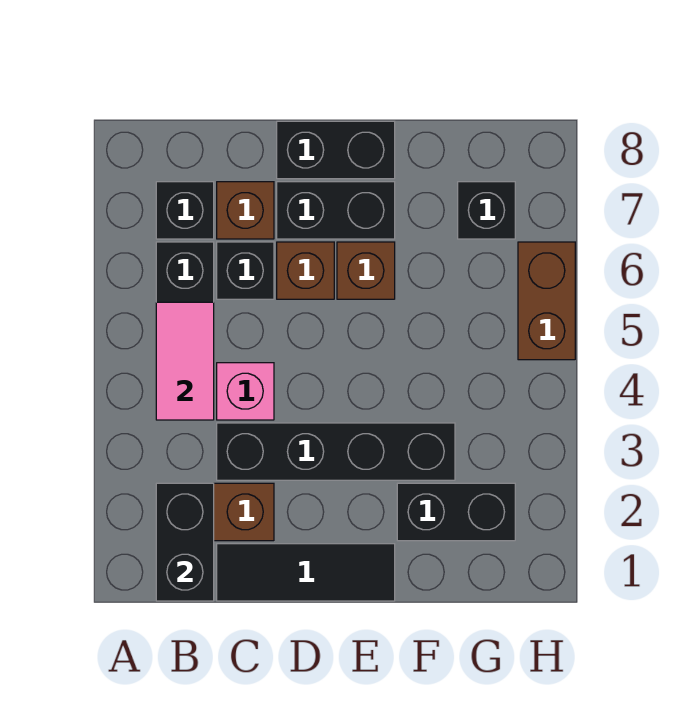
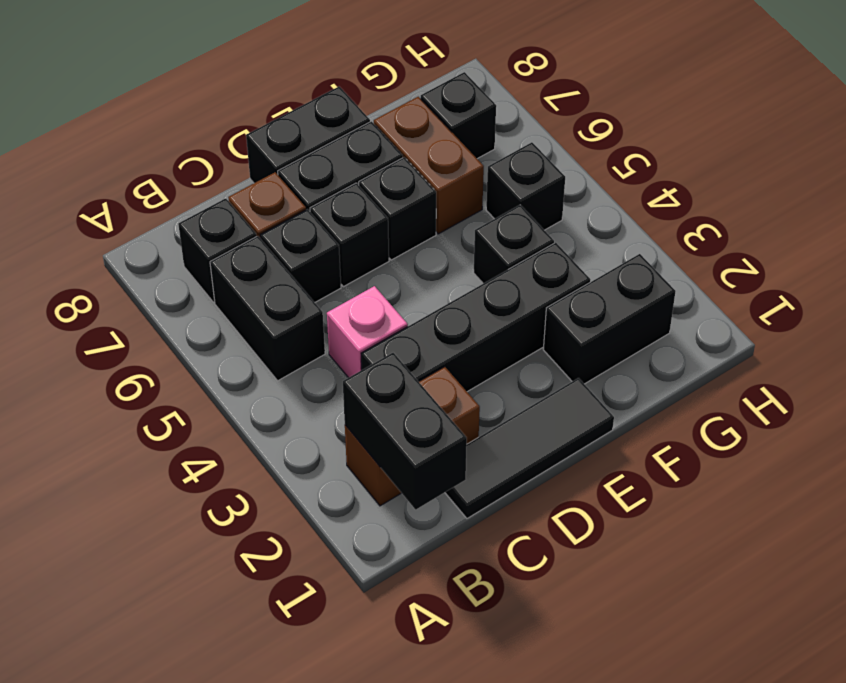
pink 1x2 tile [156,302,214,420] -> none
brown 1x1 brick [277,242,334,299] -> black 1x1 brick [310,183,389,287]
brown 1x1 brick [337,242,395,299] -> black 1x1 brick [359,157,436,260]
none -> black 1x1 brick [474,205,554,284]
none -> black 1x1 brick [486,142,565,230]
brown 1x2 brick [518,242,575,360] -> brown 1x2 brick moved to [374,97,484,234]

